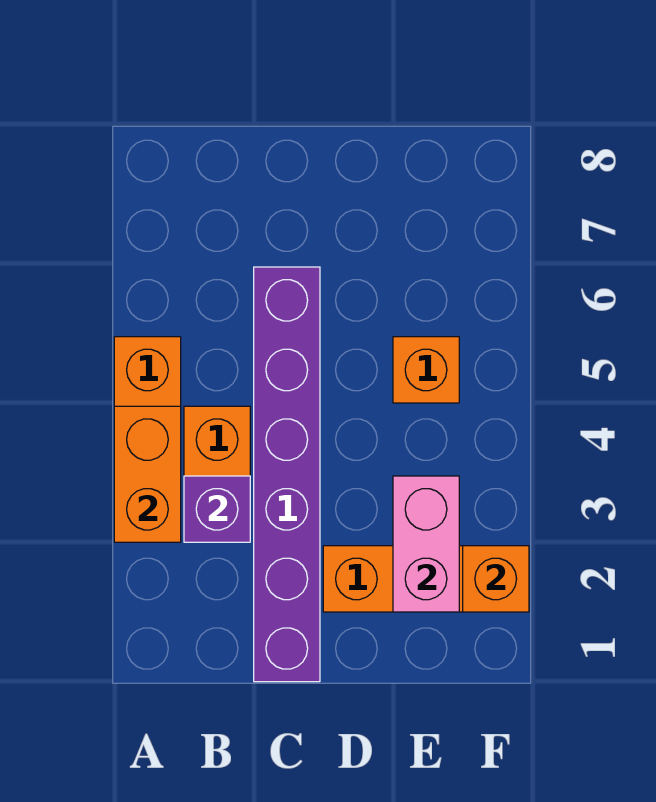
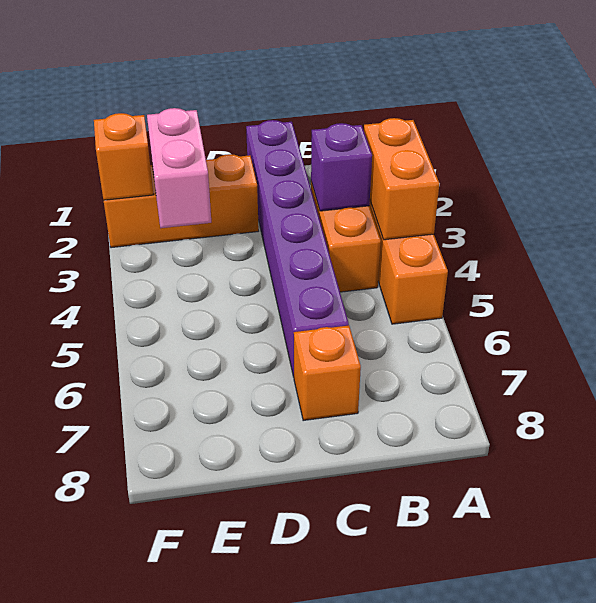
orange 1x1 brick [393,337,459,403] -> orange 1x1 brick moved to [294,325,361,421]

